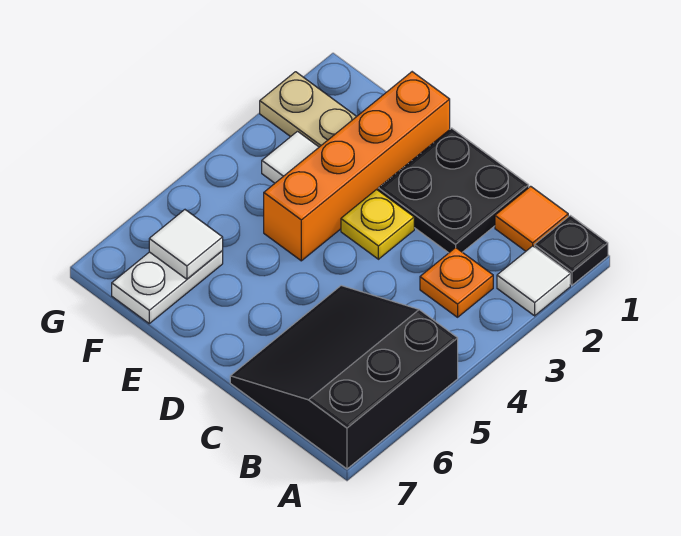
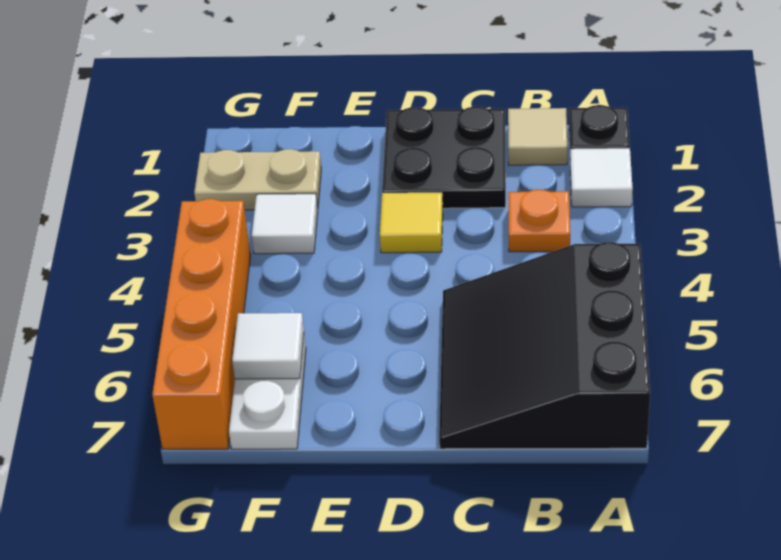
orange 1x1 tile [495,186,568,251] -> tan 1x1 tile [508,108,567,165]
yellow 1x1 plate [341,189,414,259] -> yellow 1x1 tile [380,193,443,253]
orange 1x4 brick [264,72,450,261] -> orange 1x4 brick moved to [152,199,251,449]

